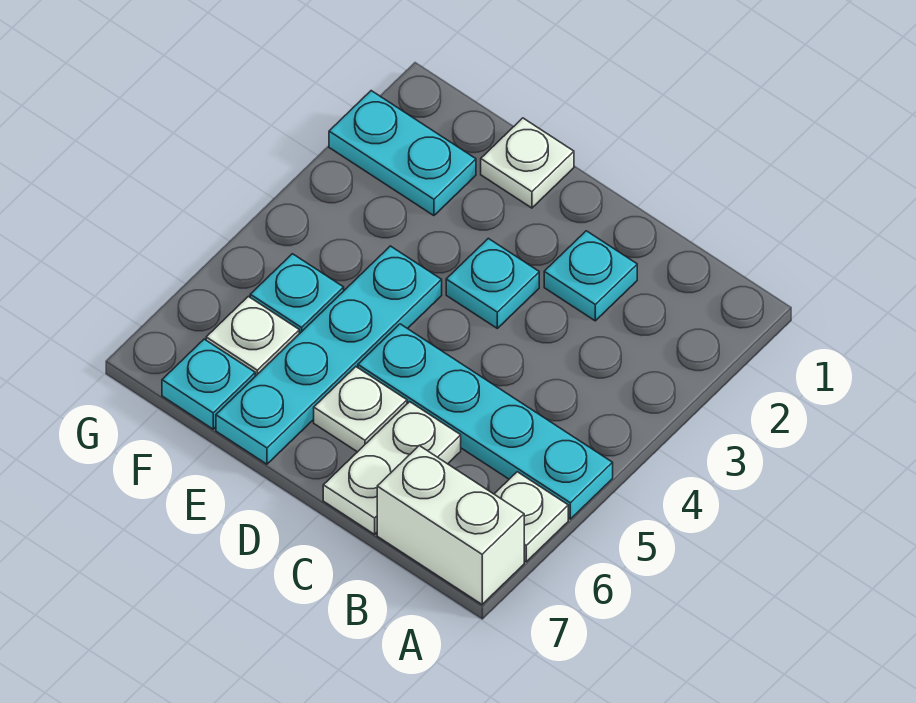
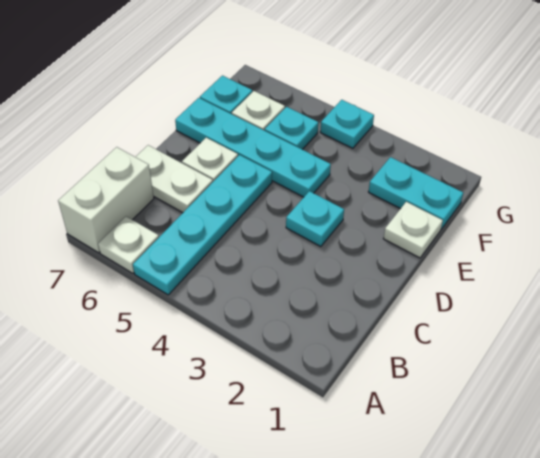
cyan 1x1 plate [544,231,637,321] -> cyan 1x1 plate moved to [320,100,374,148]
cyan 1x2 plate [329,91,476,216] -> cyan 1x2 plate turned to [369,157,463,229]

